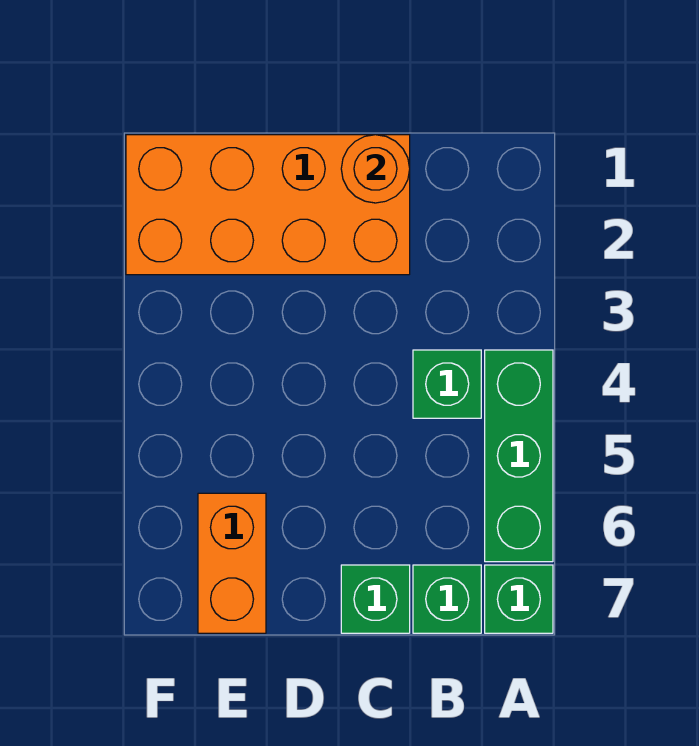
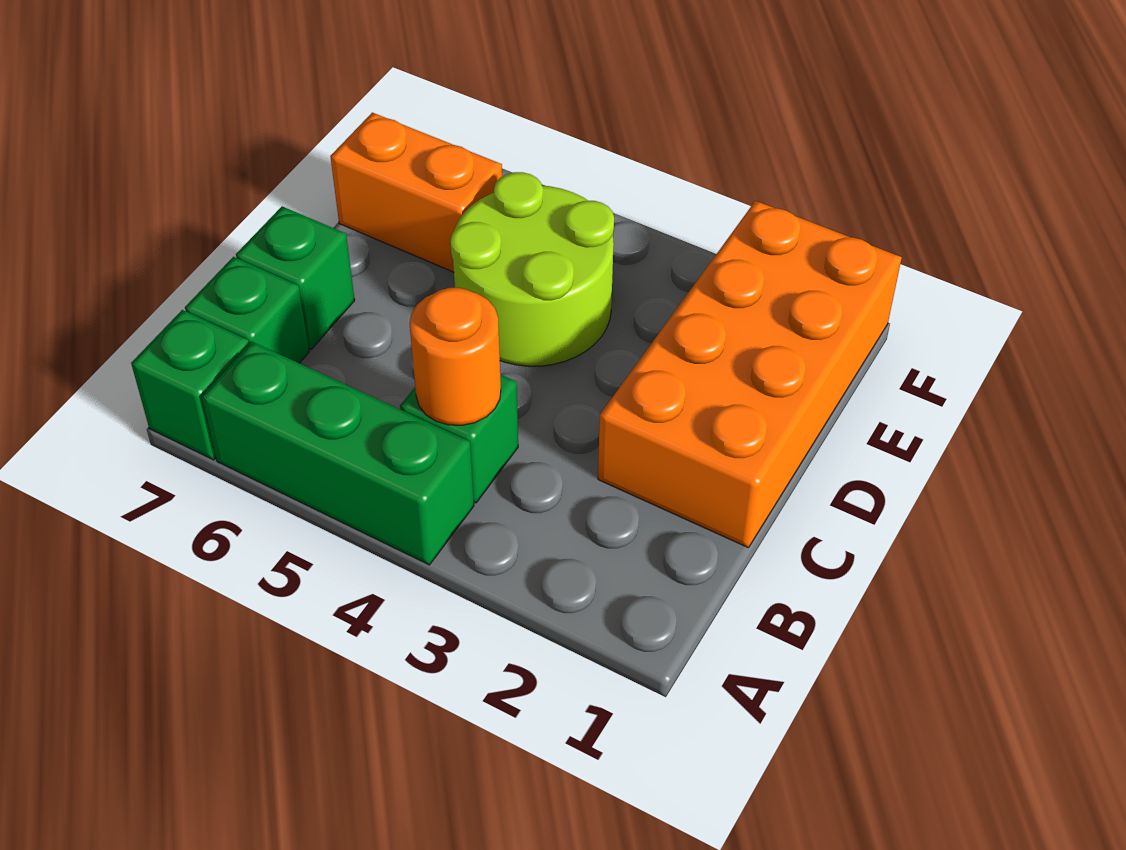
orange 1x1 round brick [341,135,410,203] -> orange 1x1 round brick moved to [410,288,501,425]
none -> lime 2x2 round brick [450,172,614,366]

